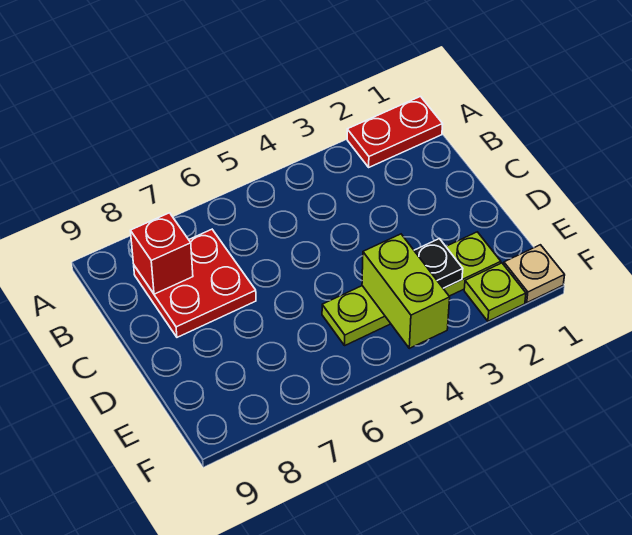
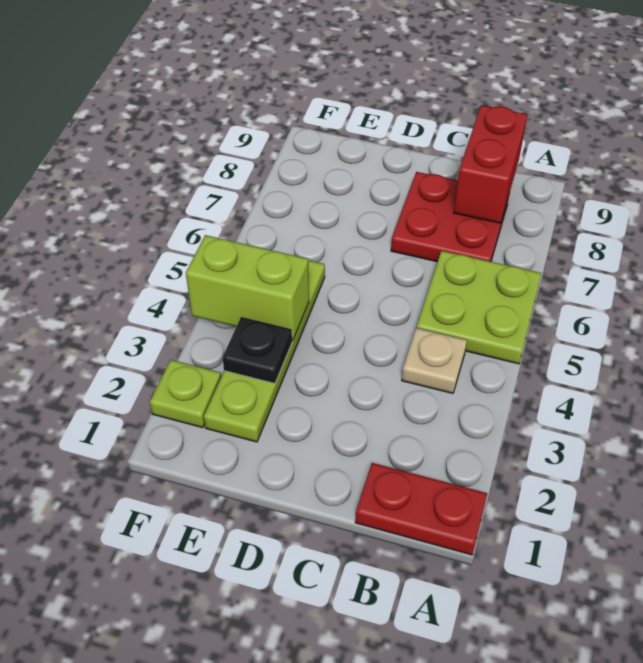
red 1x2 plate [347,97,443,167] -> red 1x2 plate turned to [355,463,487,555]
none -> lime 2x2 plate [416,251,541,364]
red 1x1 brick [130,213,193,294] -> red 1x2 brick [454,105,528,223]
tan 1x1 plate [504,245,565,303] -> tan 1x1 plate moved to [402,328,467,393]

